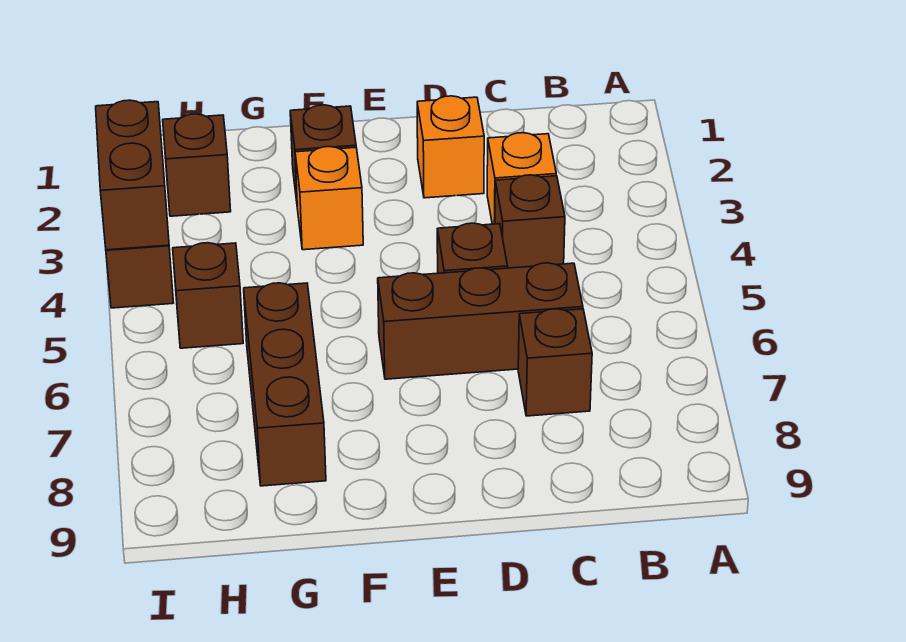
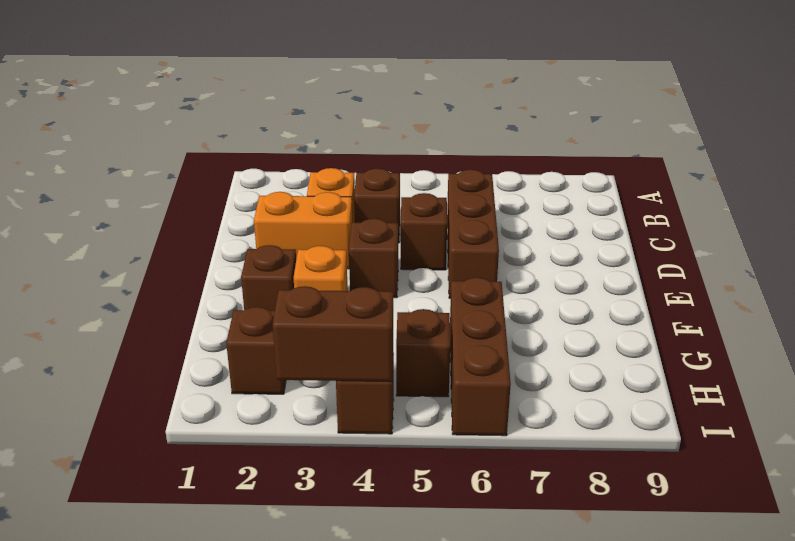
brown 1x1 brick [518,309,592,416] -> brown 1x1 brick moved to [349,219,398,298]
orange 1x1 brick [417,96,484,198] -> orange 1x2 brick [254,192,352,269]
brown 1x3 brick [244,283,326,486] -> brown 1x3 brick turned to [450,278,511,436]

